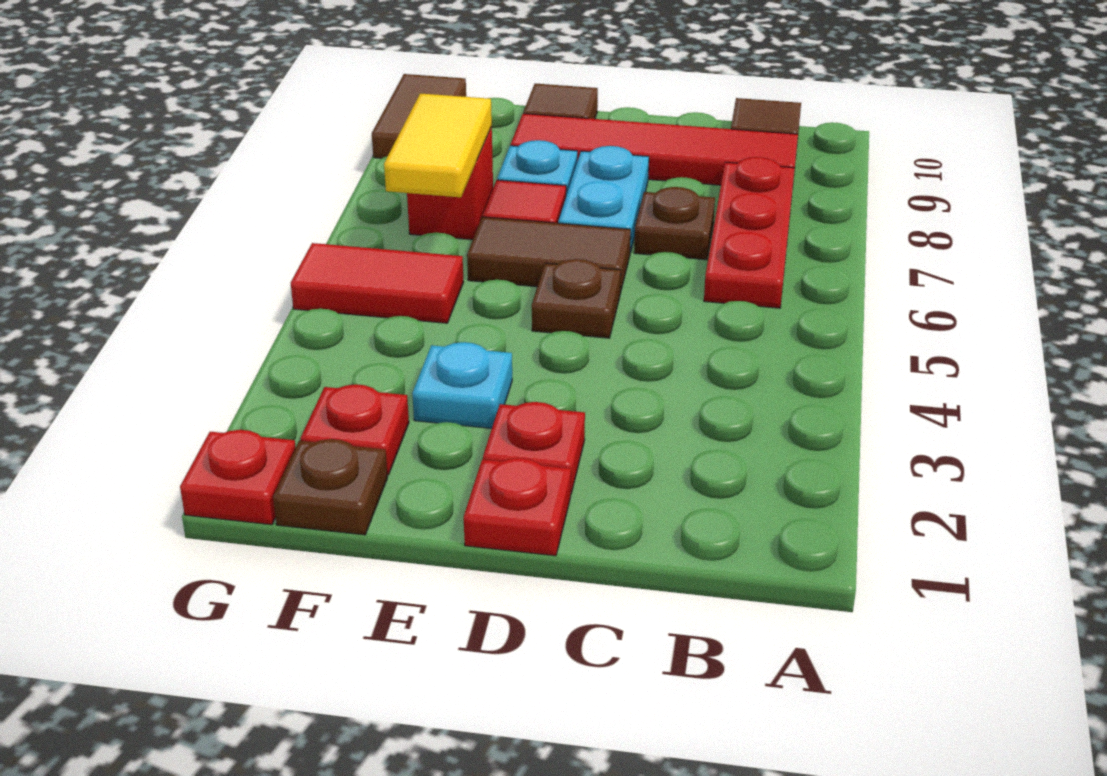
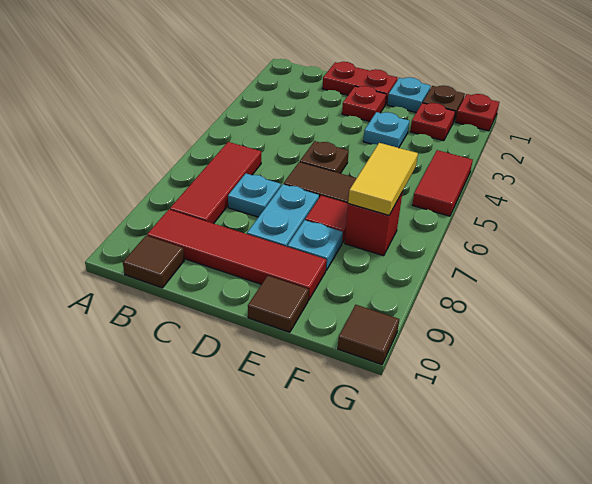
red 1x3 plate [704,157,795,308] -> red 1x3 tile [170,142,261,224]
brown 1x1 plate [634,187,715,260] -> cyan 1x1 plate [228,174,281,217]
red 1x1 plate [464,458,571,556] -> red 1x2 plate [322,62,397,104]
none -> cyan 1x1 plate [387,77,431,112]
red 1x2 tile [291,243,463,323] -> red 1x2 tile turned to [412,150,473,216]
brown 1x2 tile [372,74,466,158] -> brown 1x1 tile [338,305,399,364]

